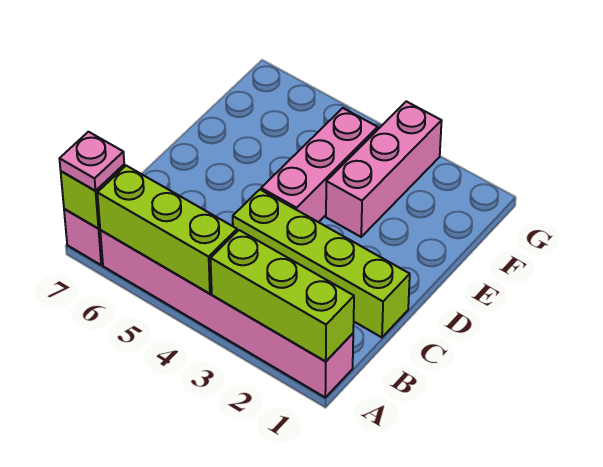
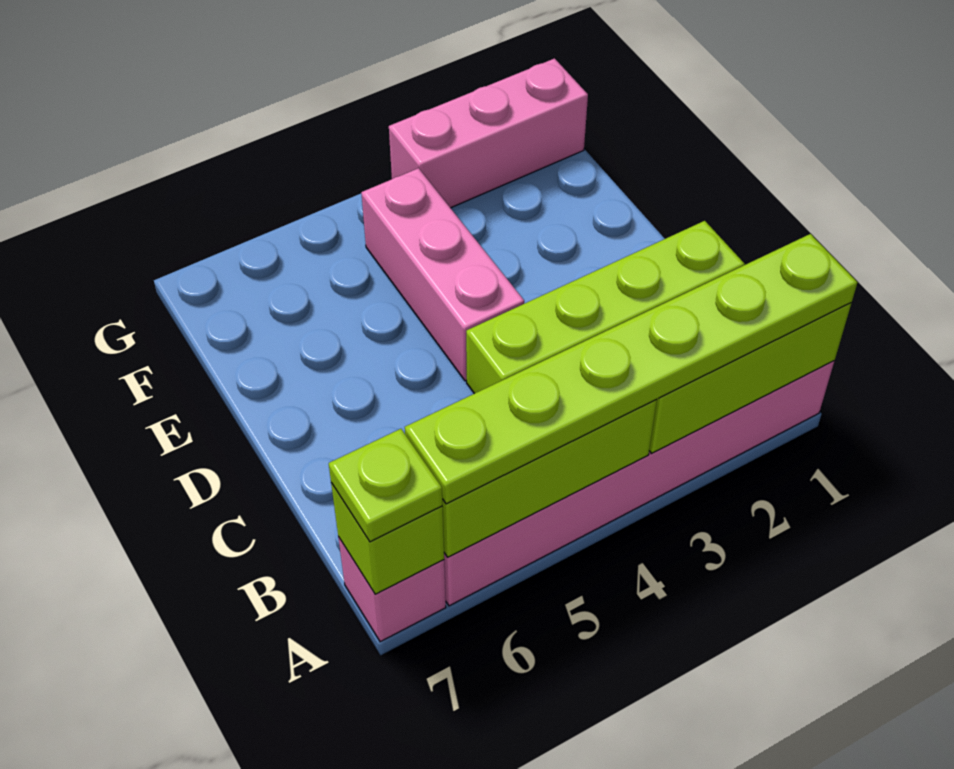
none -> lime 1x6 plate [405,234,857,504]
pink 1x1 plate [59,132,124,191] -> lime 1x1 plate [329,429,442,542]
pink 1x3 brick [326,101,442,237] -> pink 1x3 brick turned to [389,58,588,208]

